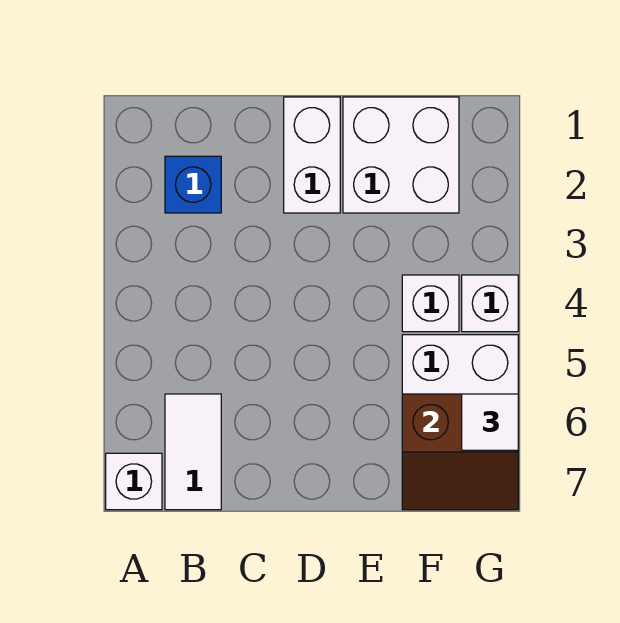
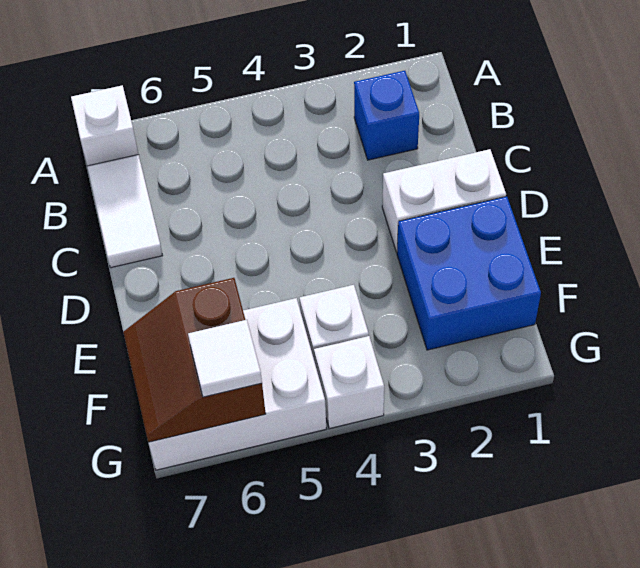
white 1x2 tile [165,394,221,510] -> white 1x2 tile turned to [87,155,163,268]
white 2x2 brick [343,97,459,213] -> blue 2x2 brick [397,197,541,350]

